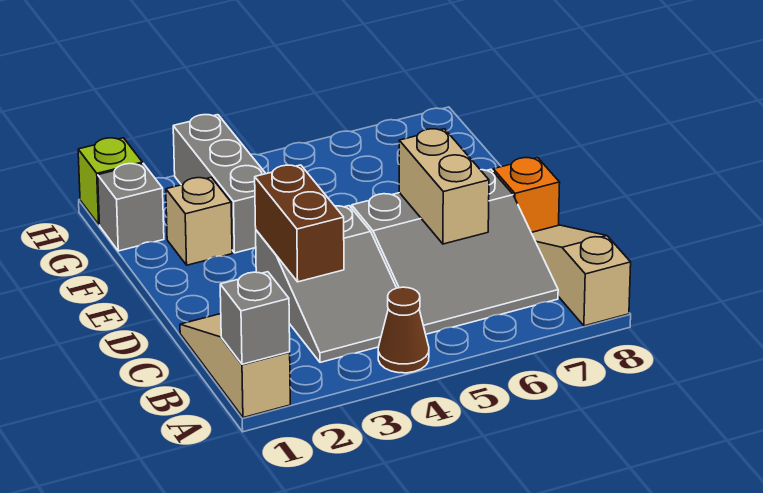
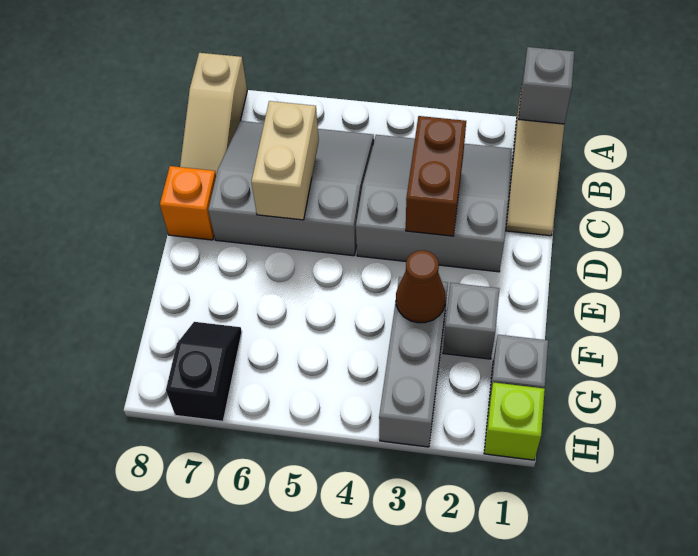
brown 1x1 cone [378,287,429,373] -> brown 1x1 cone moved to [396,250,446,323]
grey 2x3 slope [256,206,396,362] -> grey 3x3 slope [356,135,512,272]
tan 1x1 brick [166,177,232,265] -> grey 1x1 brick [443,283,499,359]
none -> black 1x2 slope [166,322,242,421]

